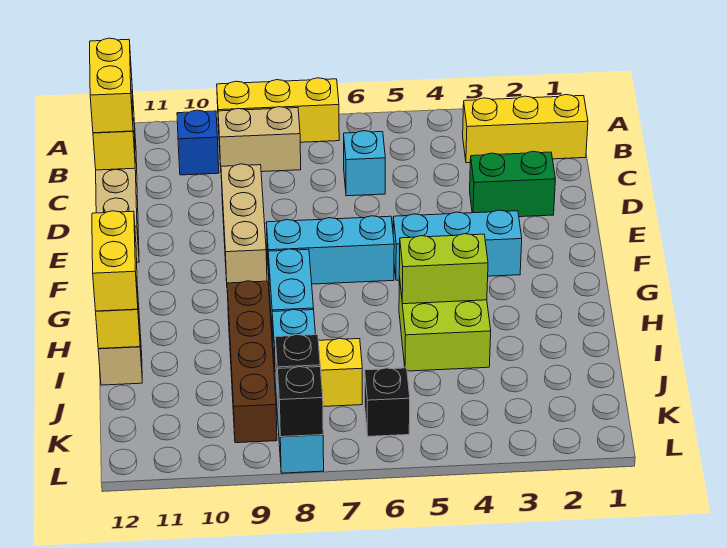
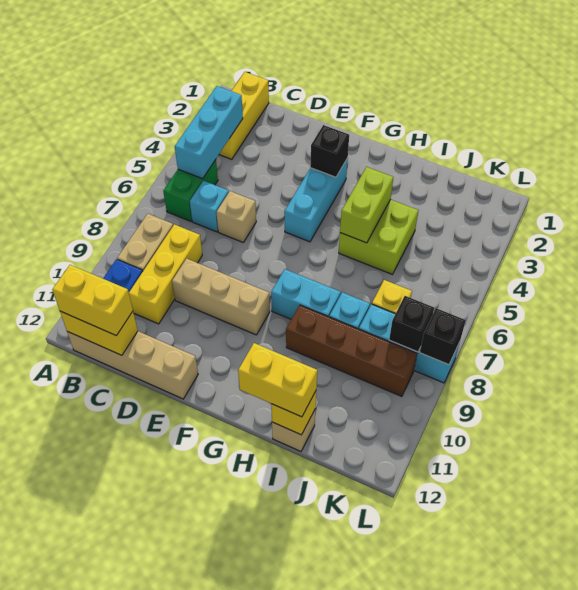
yellow 1x3 brick [217,78,339,142] -> yellow 1x3 brick moved to [129,224,202,324]
green 1x2 brick [470,151,555,217] -> green 1x2 brick moved to [163,160,218,221]
none -> tan 1x1 brick [216,191,256,242]
cyan 1x3 brick [266,216,394,284] -> cyan 1x3 brick moved to [175,86,243,179]
black 1x1 brick [365,368,410,437] -> black 1x1 brick moved to [310,125,349,177]

